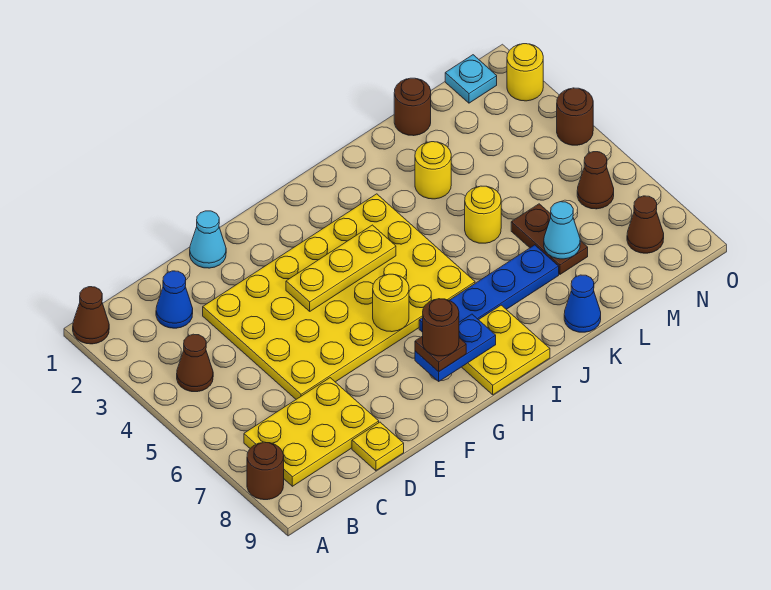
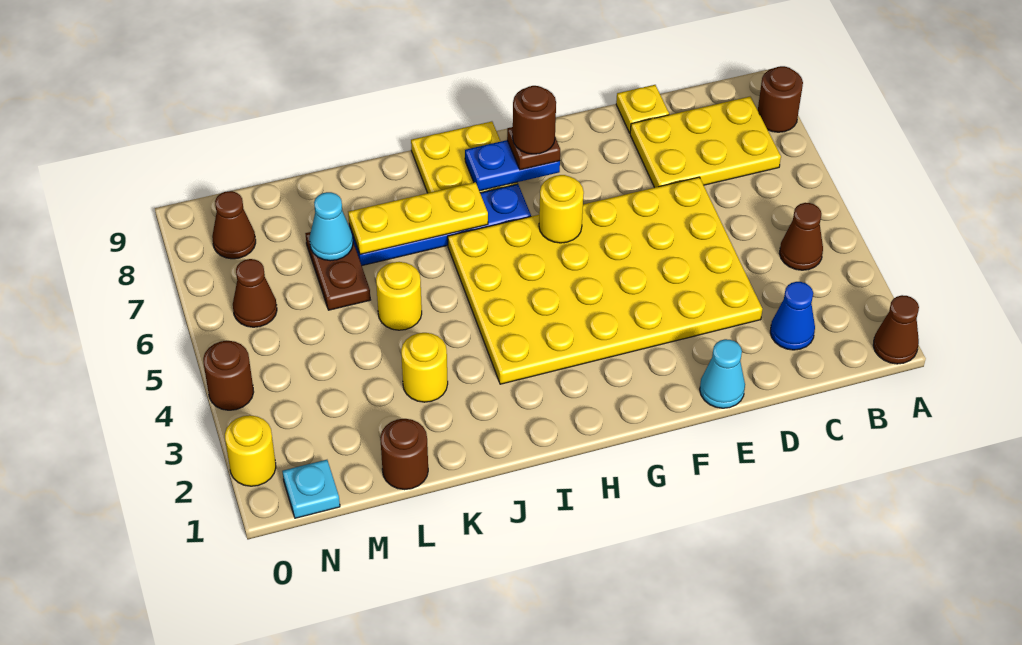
yellow 1x3 plate [286,225,396,311] -> yellow 1x3 plate moved to [348,182,488,254]
blue 1x1 cone [564,275,601,332] -> none

